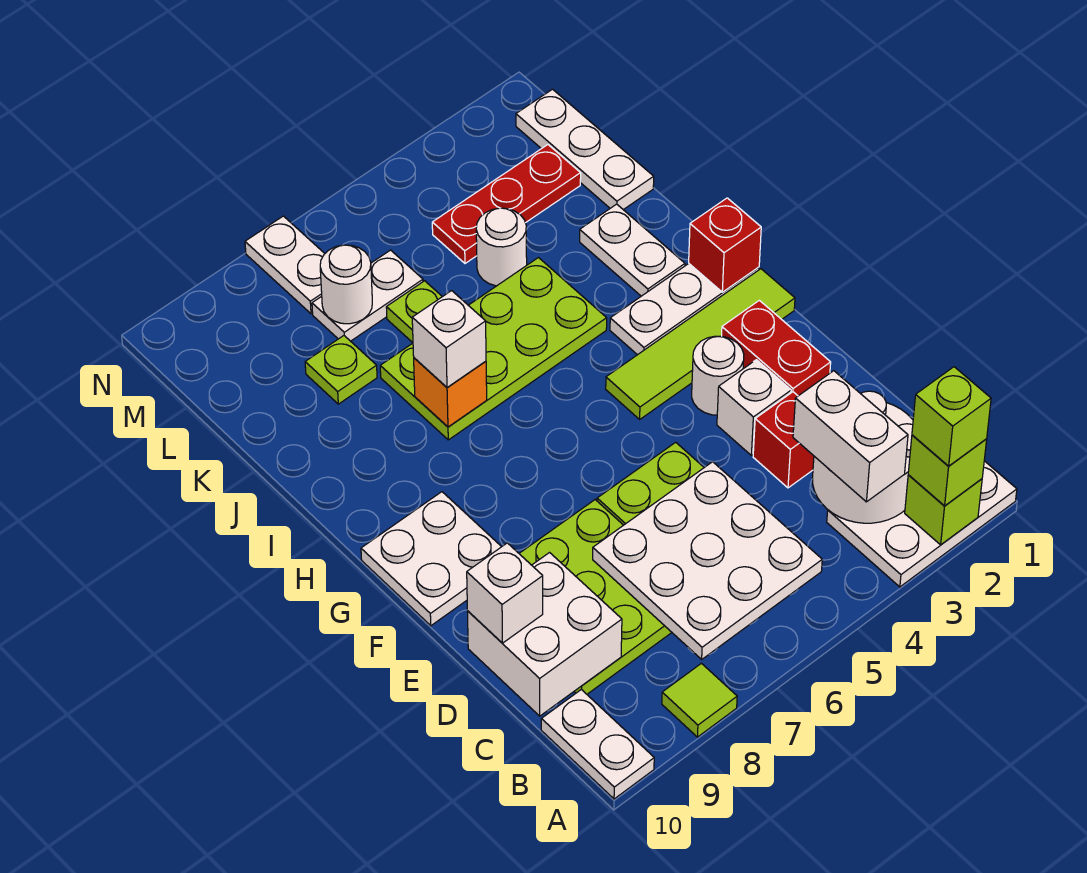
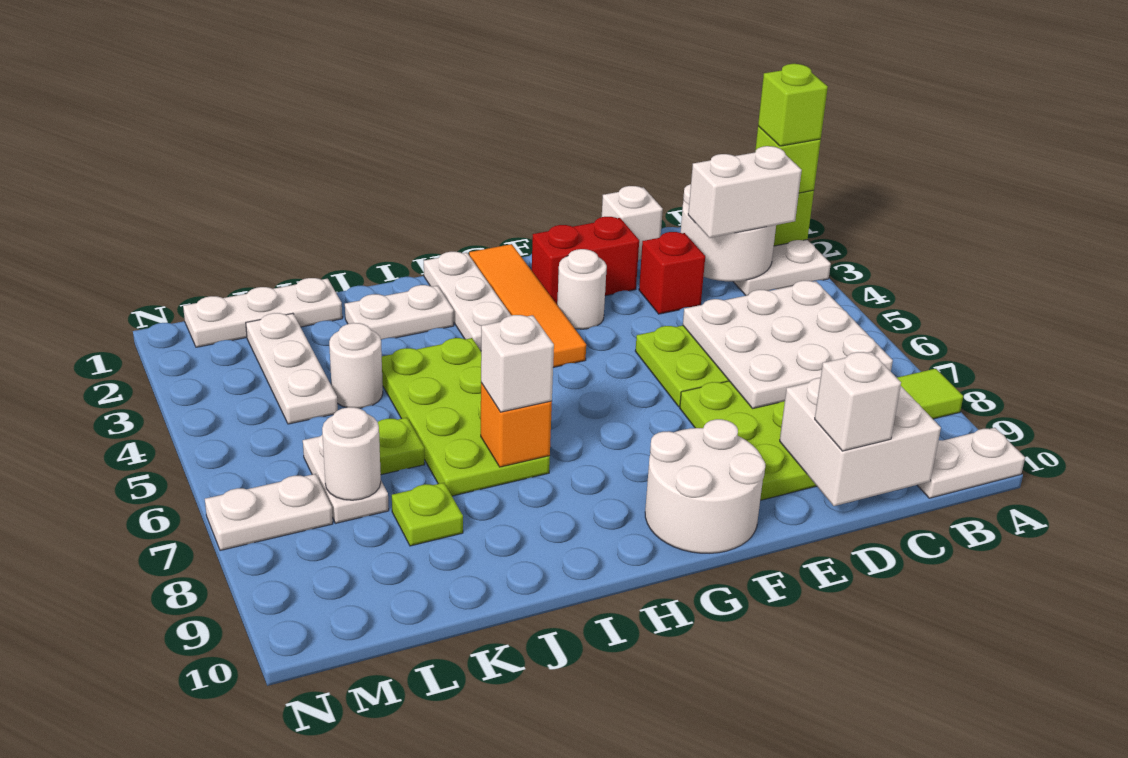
white 1x1 brick [717,360,791,455] -> white 1x1 brick moved to [602,186,663,260]
white 2x2 plate [361,492,501,626] -> white 2x2 round brick [645,419,765,553]
lime 1x4 tile [606,269,795,419] -> orange 1x4 tile [469,244,586,367]
red 1x1 brick [689,198,761,292] -> none
red 1x3 plate [432,145,581,263] -> white 1x3 plate [246,313,338,424]

